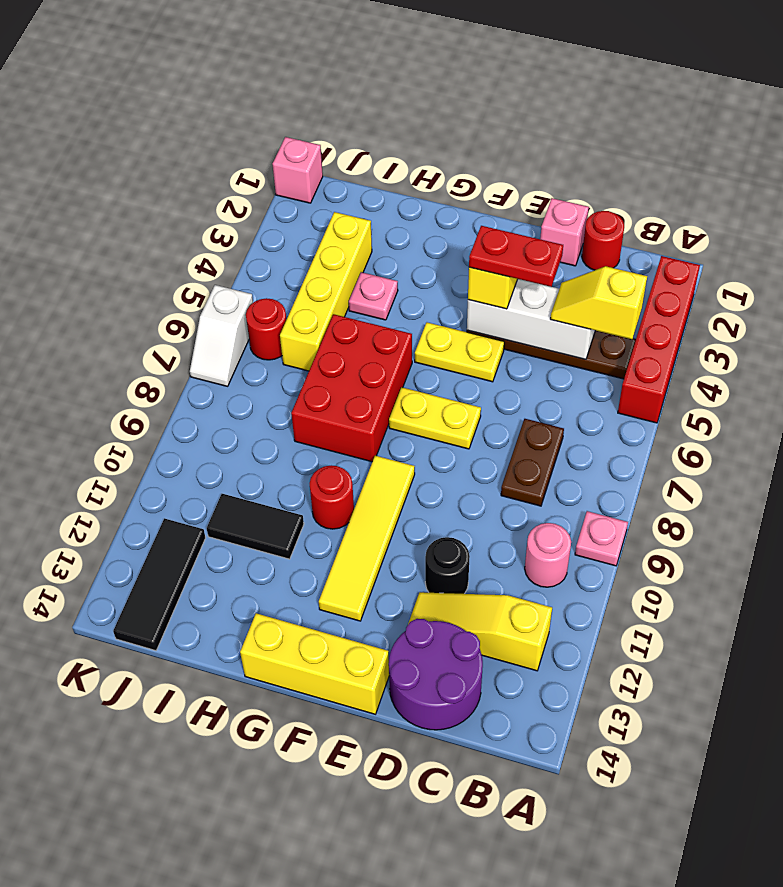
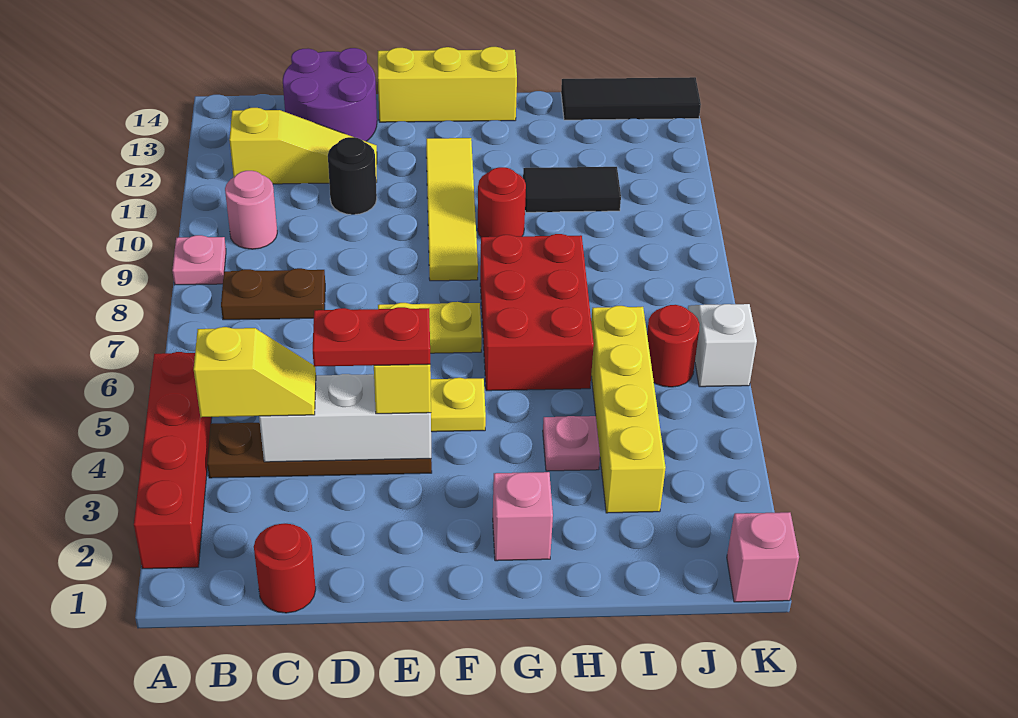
brown 1x2 plate [501,419,564,506] -> brown 1x2 plate turned to [221,268,325,320]
pink 1x1 brick [540,198,589,266] -> pink 1x1 brick moved to [493,472,553,561]
black 1x3 tile [113,519,205,651] -> black 1x3 tile turned to [561,77,701,120]

